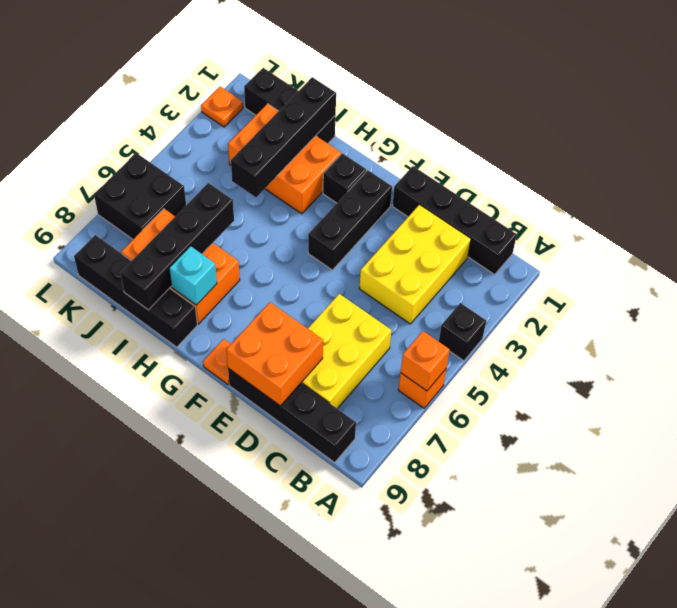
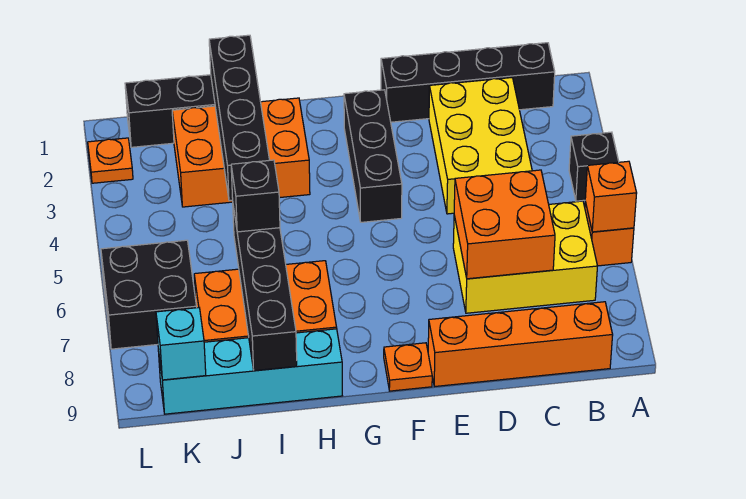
black 1x4 brick [228,368,356,462] -> orange 1x4 brick [428,302,613,387]
yellow 2x3 brick [301,294,392,409] -> yellow 2x3 brick turned to [453,201,597,313]
orange 2x2 brick [227,302,323,406] -> orange 2x2 brick moved to [454,170,555,279]
black 1x1 brick [323,153,366,203] -> black 1x1 brick moved to [231,160,280,232]
cyan 1x1 brick [169,246,217,305] -> cyan 1x1 brick moved to [156,308,206,380]
black 1x4 brick [74,235,197,347] -> cyan 1x4 brick [158,329,342,414]

